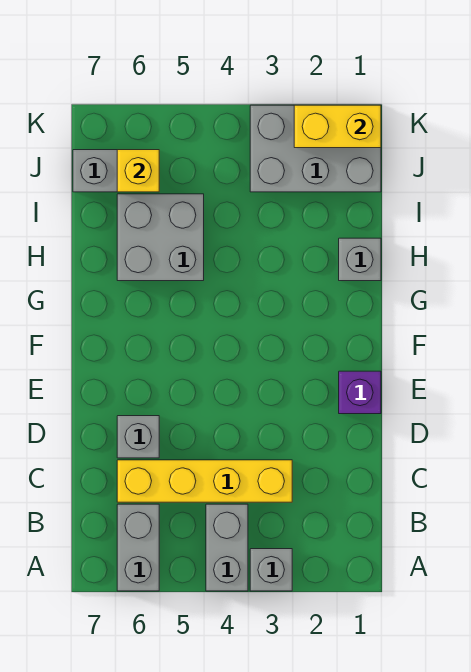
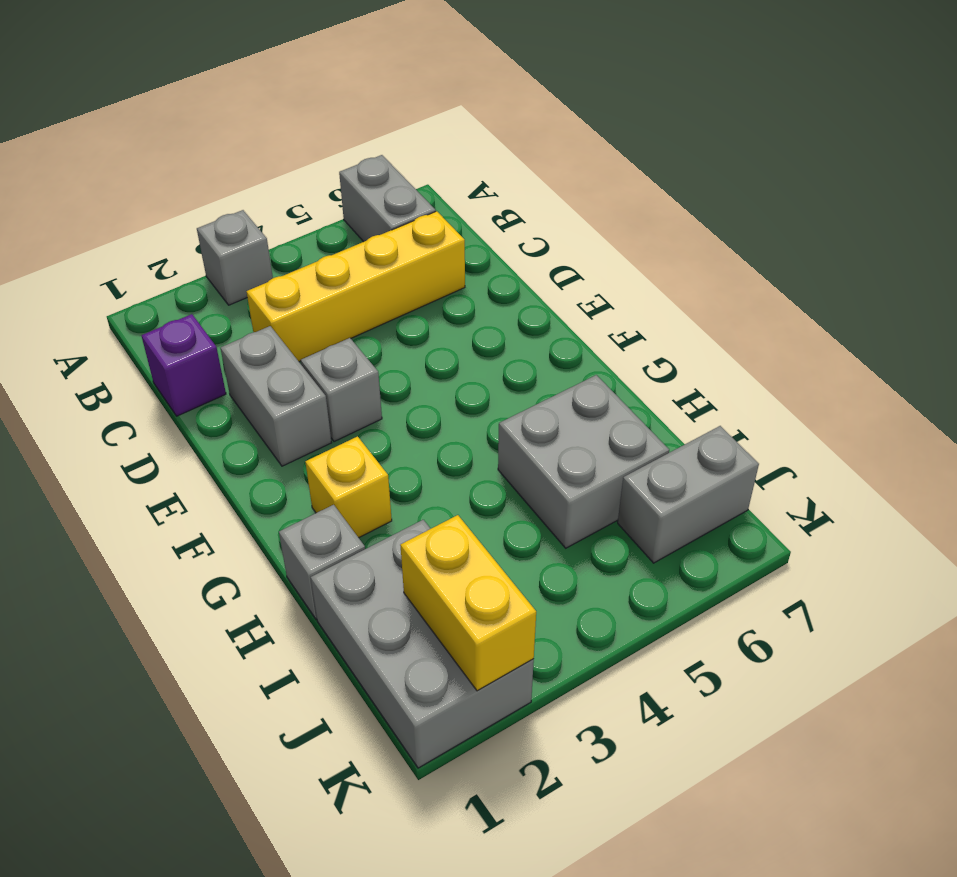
grey 1x2 brick [206,504,248,591] -> grey 1x2 brick moved to [221,326,331,466]
grey 1x1 brick [117,416,159,458] -> grey 1x1 brick moved to [301,338,382,442]
purple 1x1 brick [339,371,381,414] -> purple 1x1 brick moved to [141,314,226,416]
grey 2x3 brick [250,105,381,192] -> grey 2x3 brick turned to [311,520,534,768]
yellow 1x1 brick [117,150,159,192] -> yellow 1x1 brick moved to [305,436,392,538]
yellow 1x2 brick [294,105,381,148] -> yellow 1x2 brick turned to [400,515,536,691]

